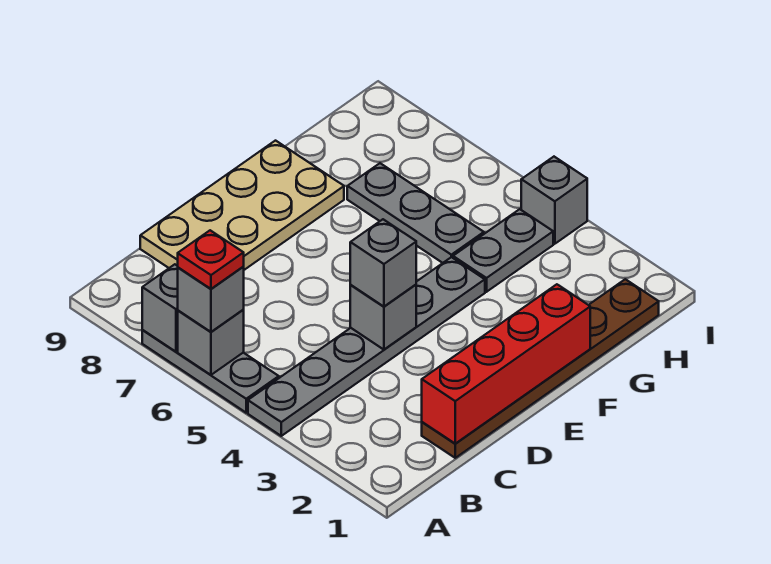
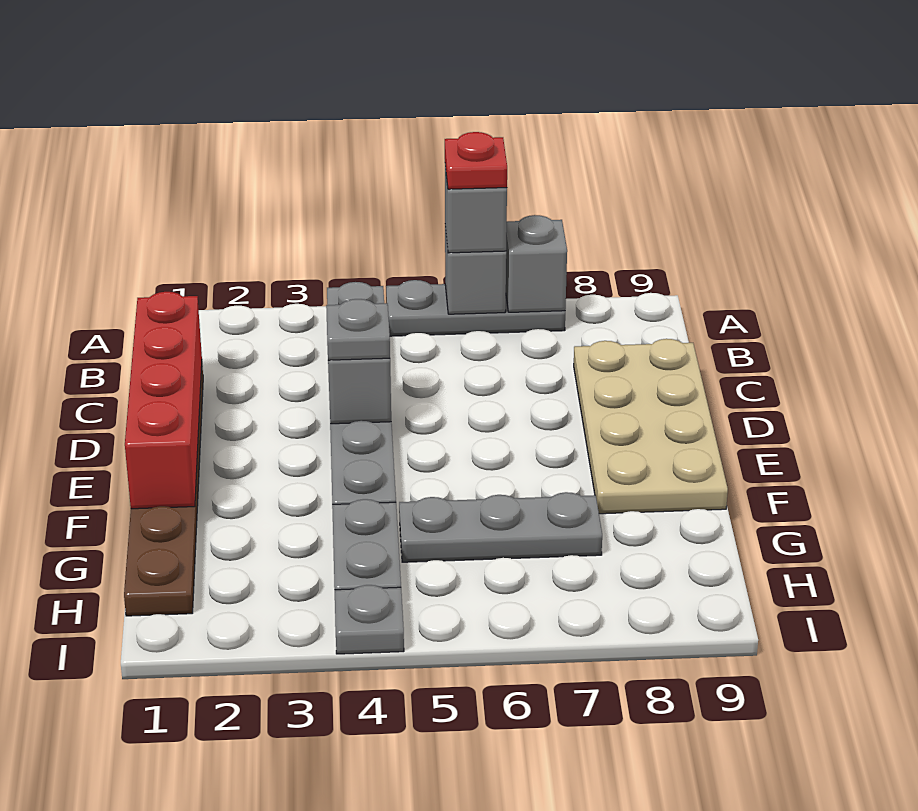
grey 1x1 brick [350,219,416,306] -> grey 1x1 plate [326,299,390,360]
grey 1x1 brick [521,157,587,244] -> grey 1x1 plate [335,585,404,654]

